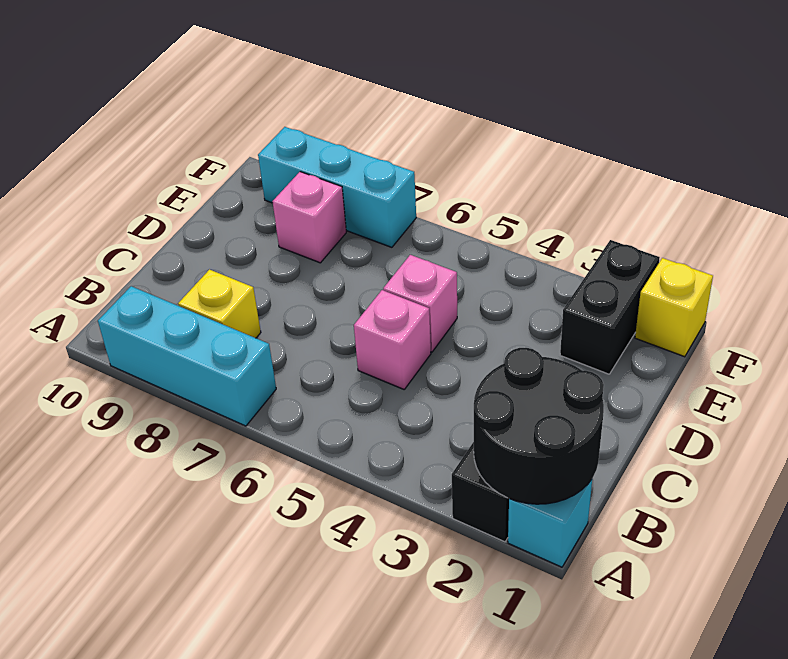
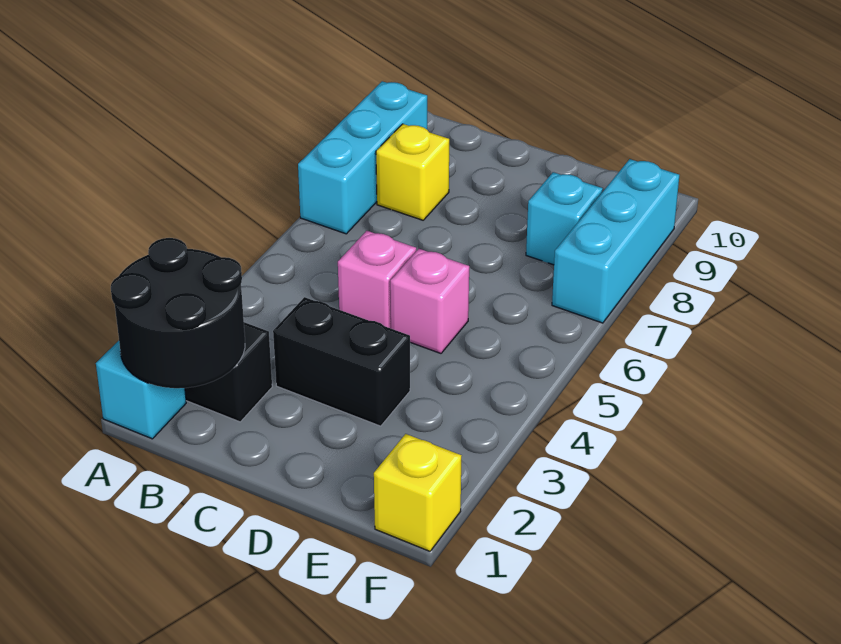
black 1x2 brick [560,240,660,374] -> black 1x2 brick moved to [273,297,410,426]
pink 1x1 brick [273,172,346,263] -> cyan 1x1 brick [526,172,603,265]

